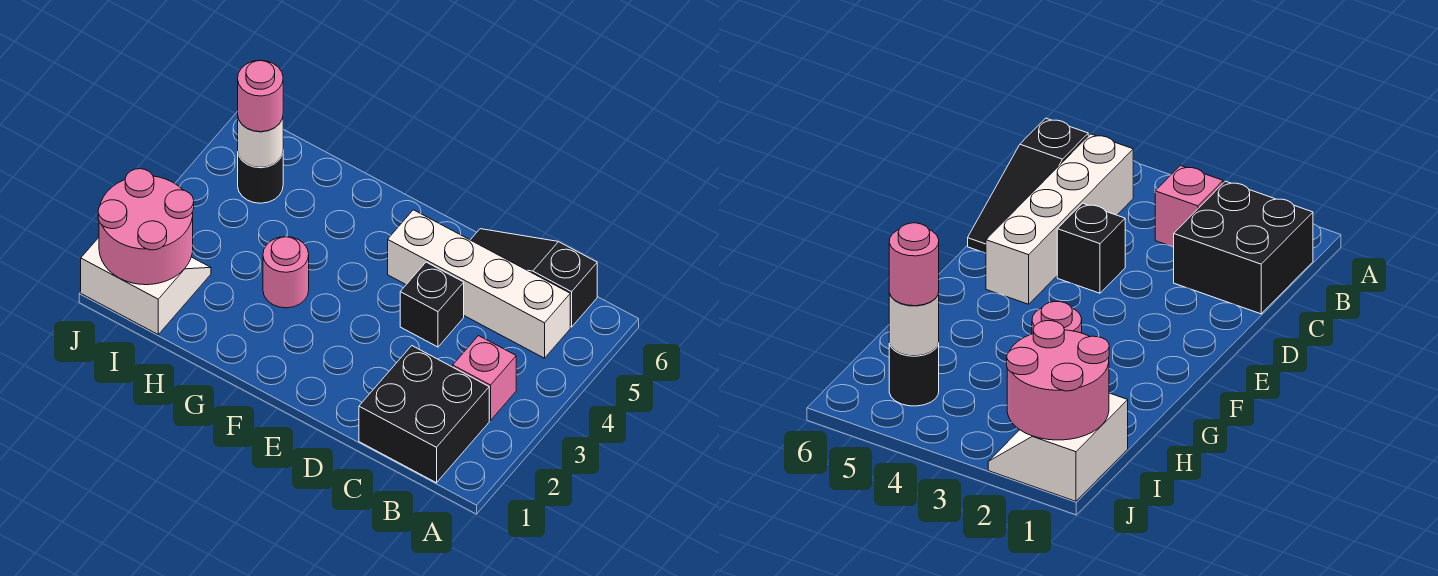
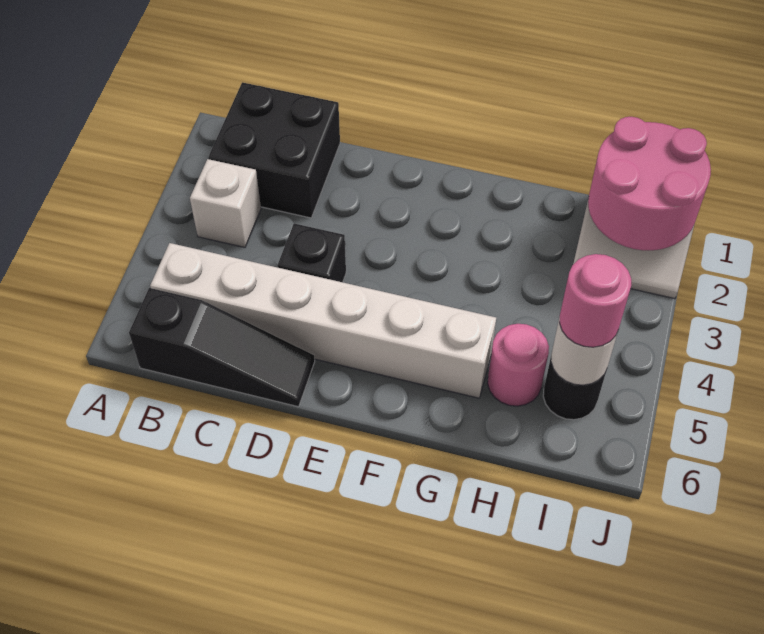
pink 1x1 brick [453,336,516,420] -> white 1x1 brick [190,159,261,247]
white 1x4 brick [388,210,570,358] -> white 1x6 brick [150,243,496,398]
pink 1x1 round brick [263,237,309,308] -> pink 1x1 round brick moved to [488,324,549,406]

